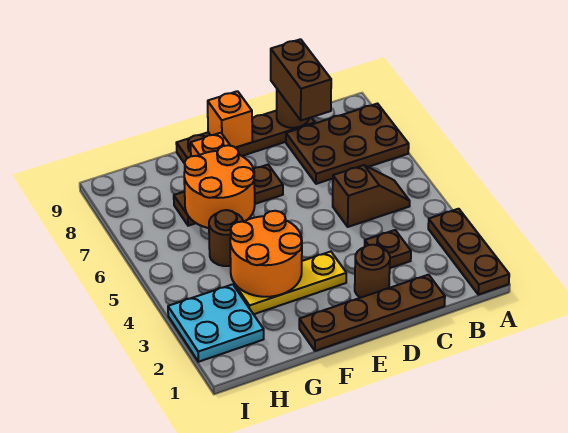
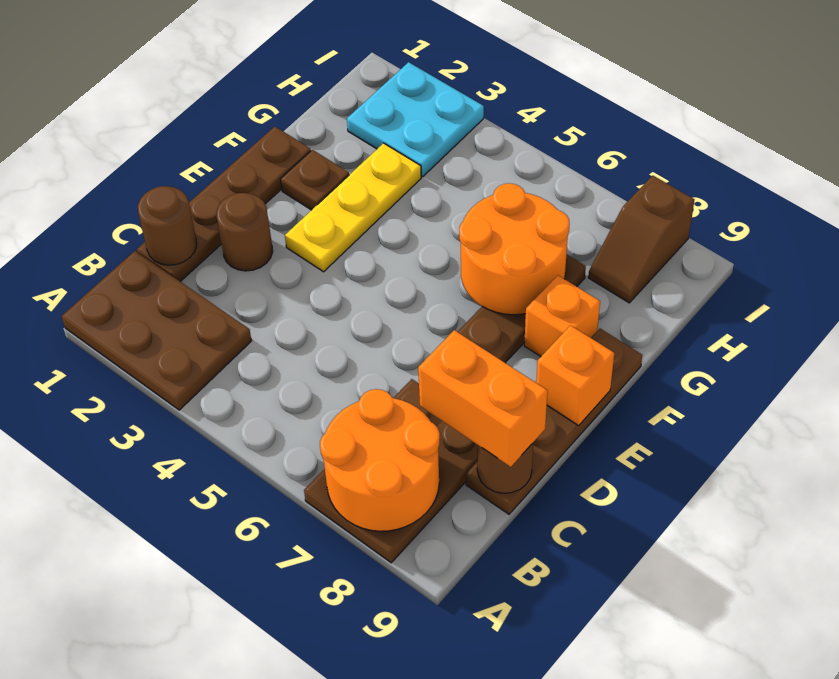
brown 1x3 plate [428,209,509,295] -> brown 2x3 plate [62,251,252,410]
brown 1x2 slope [333,165,410,227] -> brown 1x2 slope moved to [588,176,695,303]
brown 1x1 plate [365,230,411,268] -> brown 1x1 plate moved to [281,150,349,210]
brown 1x2 brick [271,39,331,120] -> orange 1x2 brick [418,330,548,467]
orange 2x2 round brick [230,211,302,297] -> orange 2x2 round brick moved to [320,389,440,531]
brown 1x1 round brick [209,210,243,266] -> brown 1x1 round brick moved to [138,186,197,265]

